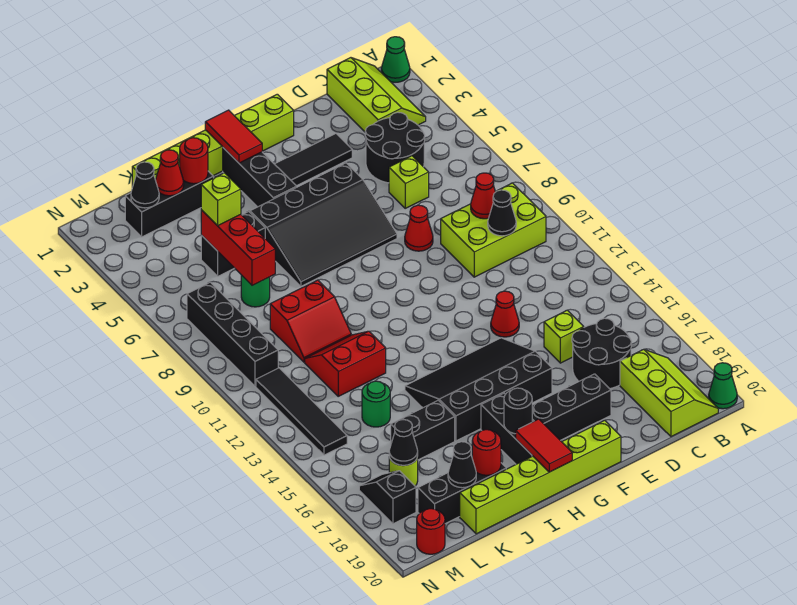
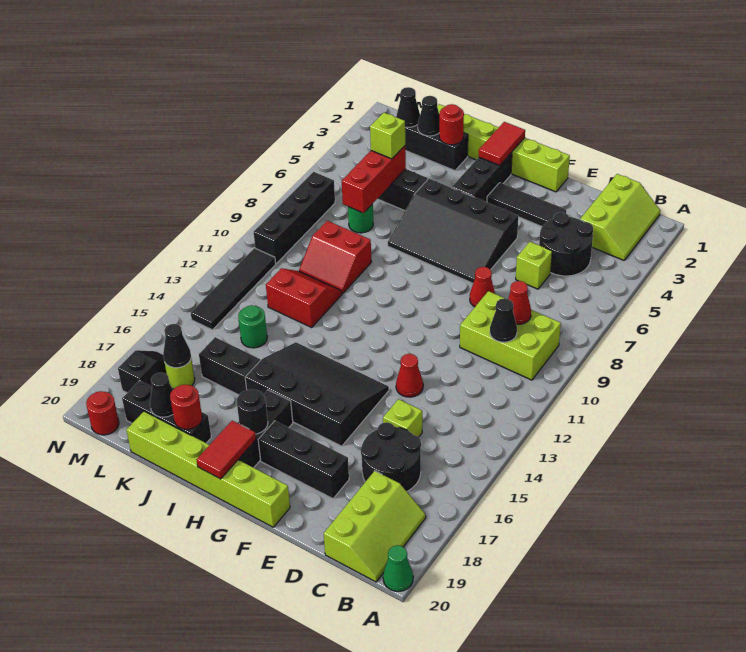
green 1x1 cone [381,37,410,82] -> none
red 1x1 cone [155,150,184,196] -> black 1x1 cone [418,96,439,136]

